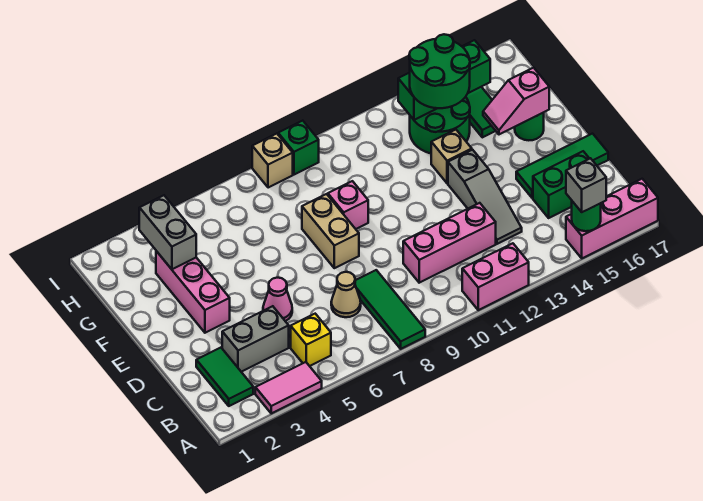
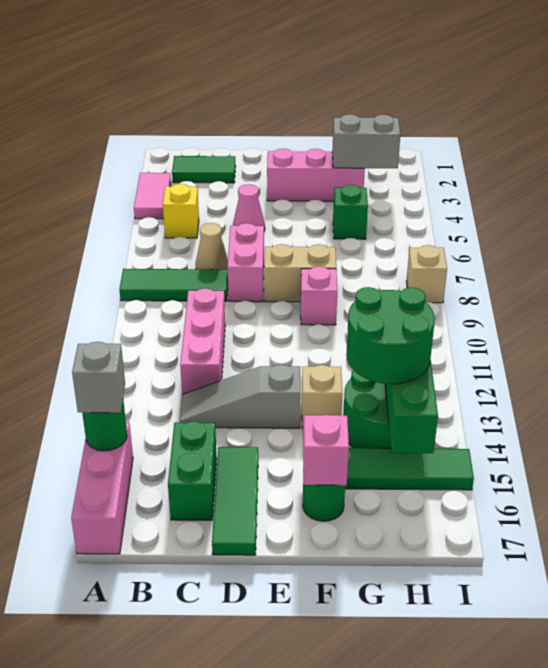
pink 1x2 brick [462,243,529,310] -> pink 1x2 brick moved to [228,223,264,302]
grey 1x2 brick [222,306,289,372] -> none
green 1x1 brick [278,121,319,175] -> green 1x1 brick moved to [333,185,368,239]

